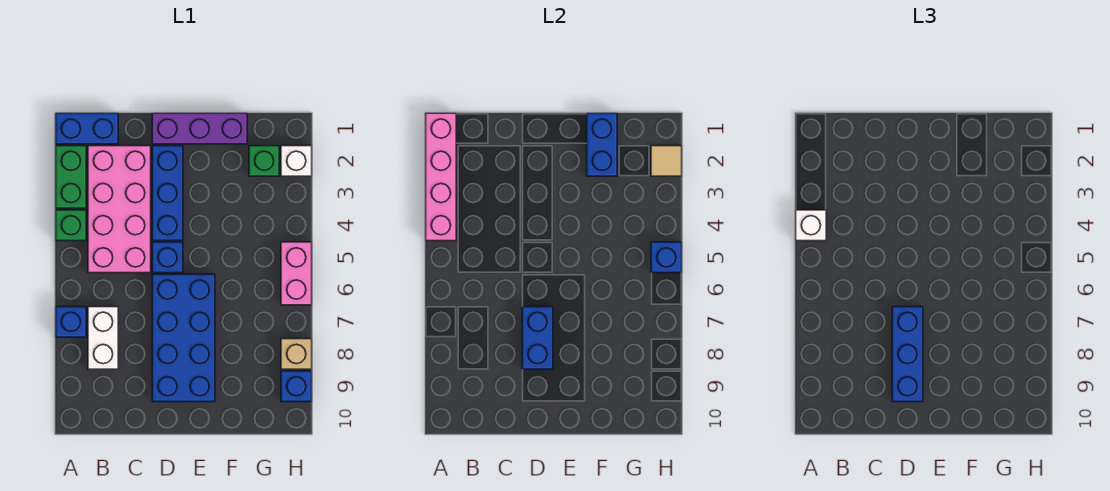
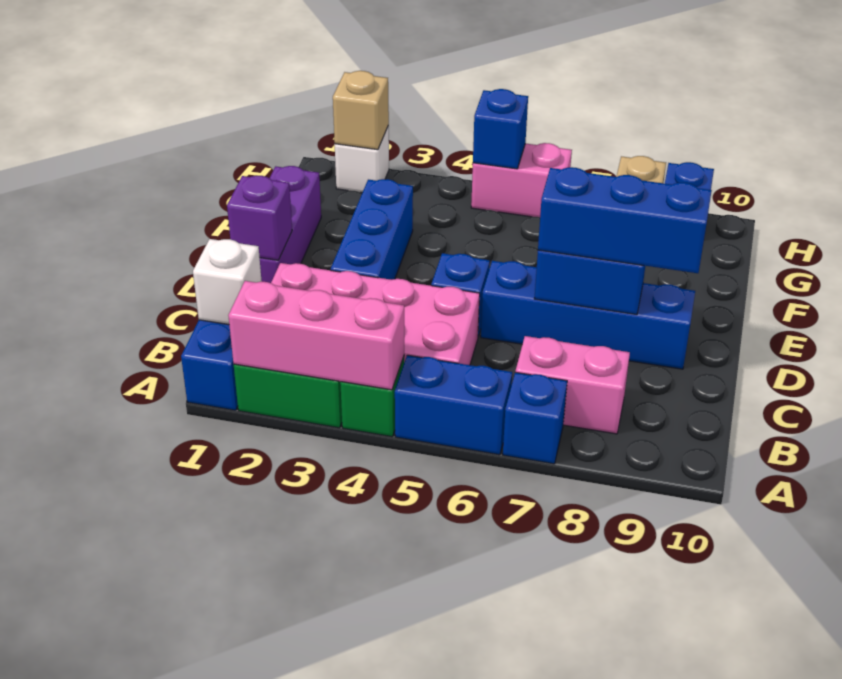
pink 1x4 brick [426,113,456,241] -> pink 1x3 brick [228,281,404,390]
white 1x1 brick [796,210,826,241] -> white 1x1 brick moved to [193,239,262,325]
white 1x2 brick [88,307,118,369] -> pink 1x2 brick [515,336,630,434]
none -> purple 1x1 brick [227,176,292,260]
blue 1x3 brick [152,146,183,241] -> blue 1x3 brick turned to [331,179,413,280]
blue 2x4 brick [152,274,215,402] -> blue 1x4 brick [481,261,695,369]
blue 1x2 brick [587,113,617,176] -> blue 1x2 brick moved to [395,355,512,455]
green 1x1 brick [249,146,279,176] -> none
tan 1x1 tile [651,146,682,176] -> tan 1x1 brick [333,71,389,150]

